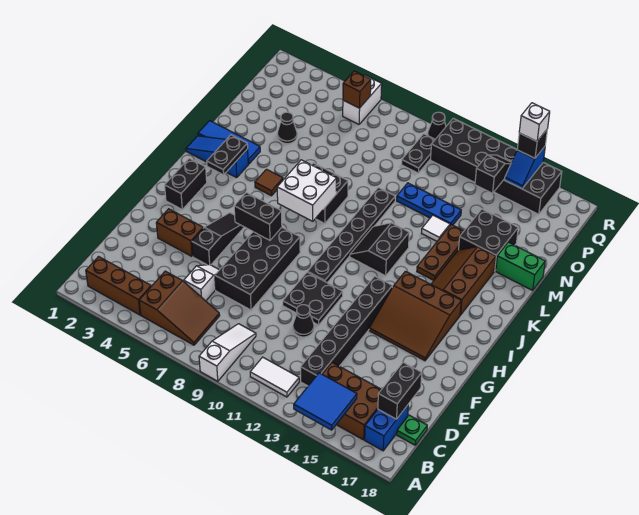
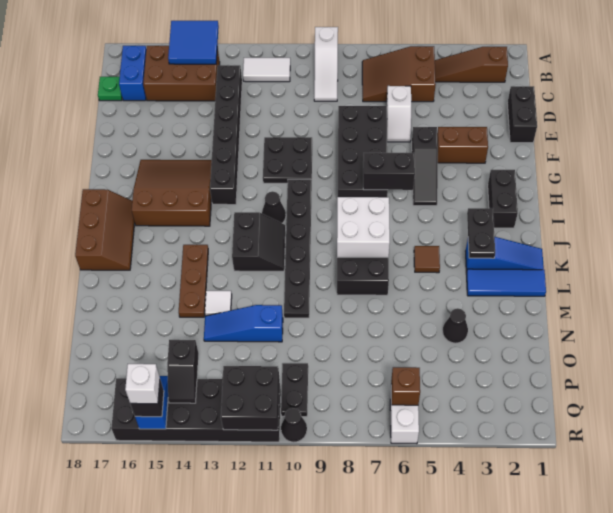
brown 1x3 brick [86,257,151,315] -> brown 1x3 slope [435,47,508,82]
black 1x2 brick [378,362,422,419] -> black 1x2 brick moved to [507,86,537,143]
black 1x1 cone [293,305,314,337] -> black 1x1 cone moved to [262,191,286,223]
brown 2x3 slope [431,247,496,315] -> brown 2x3 slope moved to [75,189,135,270]
black 2x2 brick [459,209,518,271] -> black 2x2 brick moved to [221,366,280,430]
green 1x2 brick [496,242,545,290] -> none
blue 1x3 plate [397,183,461,225] -> blue 1x3 slope [204,305,283,342]

